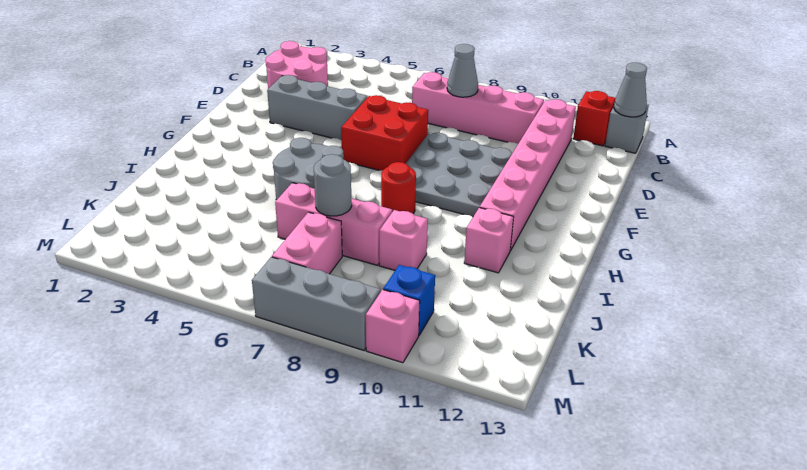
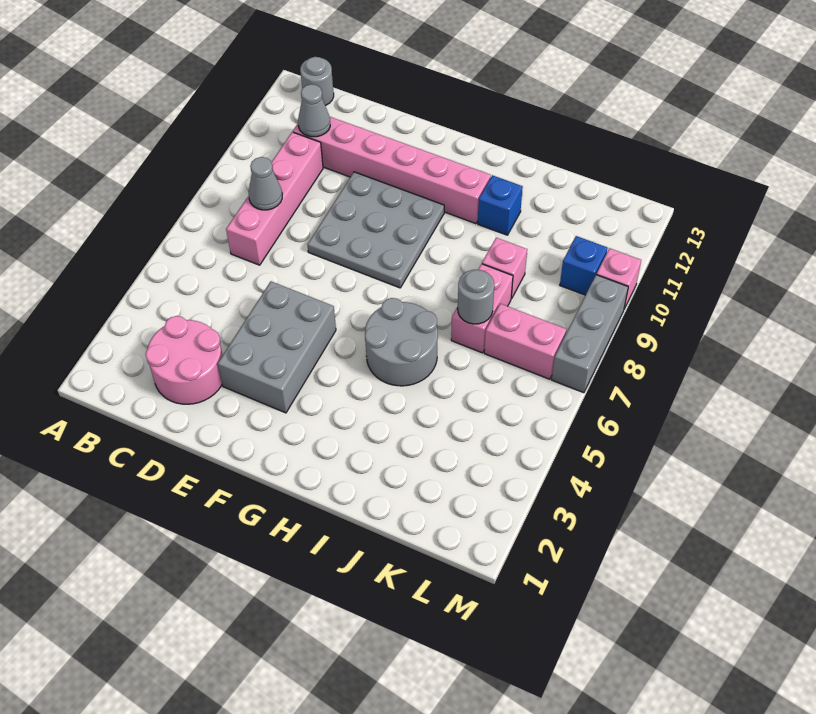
red 1x1 brick [573,91,616,146] -> none
grey 1x1 brick [605,105,649,153] -> grey 1x1 round brick [300,57,334,106]
grey 1x1 cone [614,63,647,117] -> grey 1x1 cone moved to [298,84,330,137]
grey 1x3 brick [267,75,368,140] -> grey 2x3 brick [218,281,336,413]
red 2x2 brick [341,95,428,171] -> none
red 1x1 round brick [381,162,416,214] -> none
pink 1x1 brick [464,208,514,273] -> blue 1x1 brick [478,175,523,235]
pink 1x3 brick [275,183,392,265] -> pink 1x2 brick [451,264,513,353]

